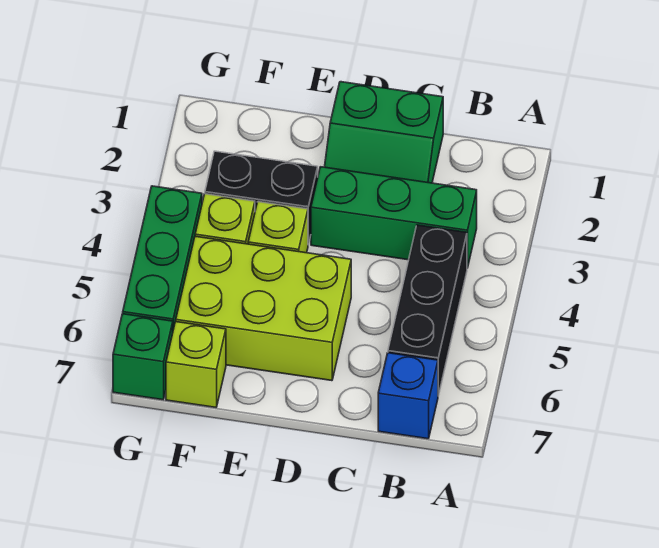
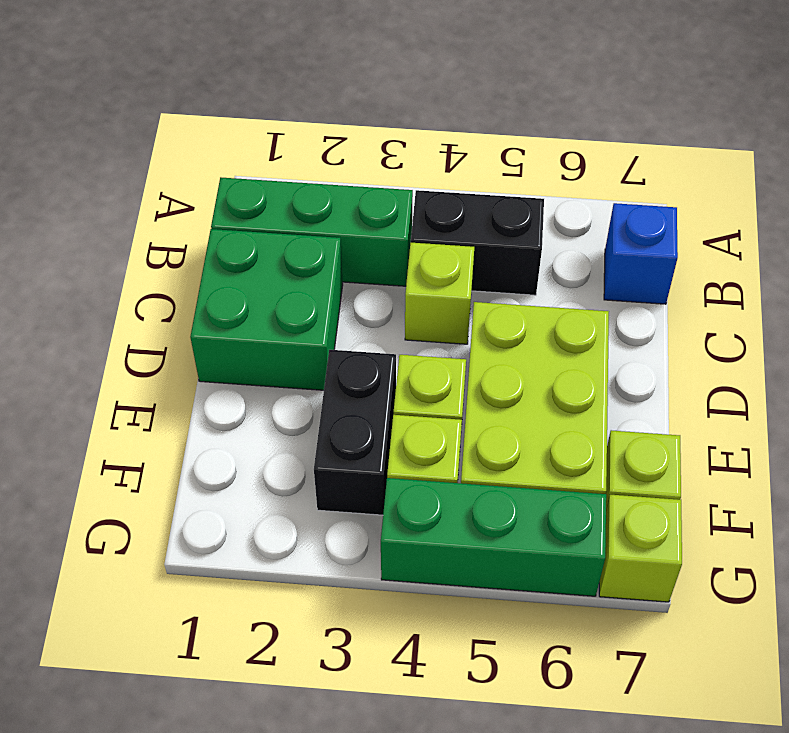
green 1x3 brick [311,167,477,268] -> green 1x3 brick turned to [211,177,413,286]
black 1x3 brick [388,225,467,396] -> black 1x2 brick [411,190,544,295]
green 2x2 slope [325,82,443,183] -> green 2x2 brick [190,229,343,390]
none -> lime 1x1 brick [405,243,474,344]
green 1x1 brick [113,314,173,400] -> lime 1x1 brick [599,495,682,602]

